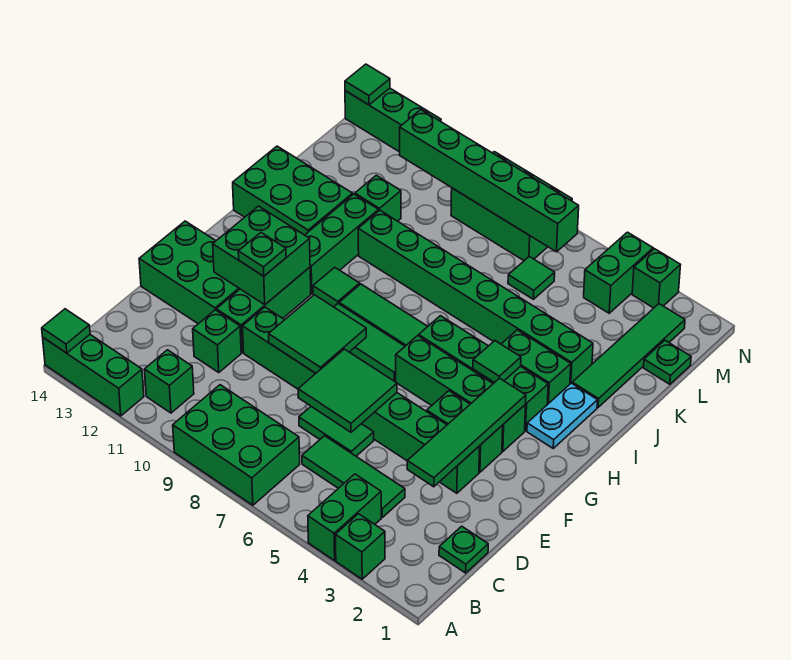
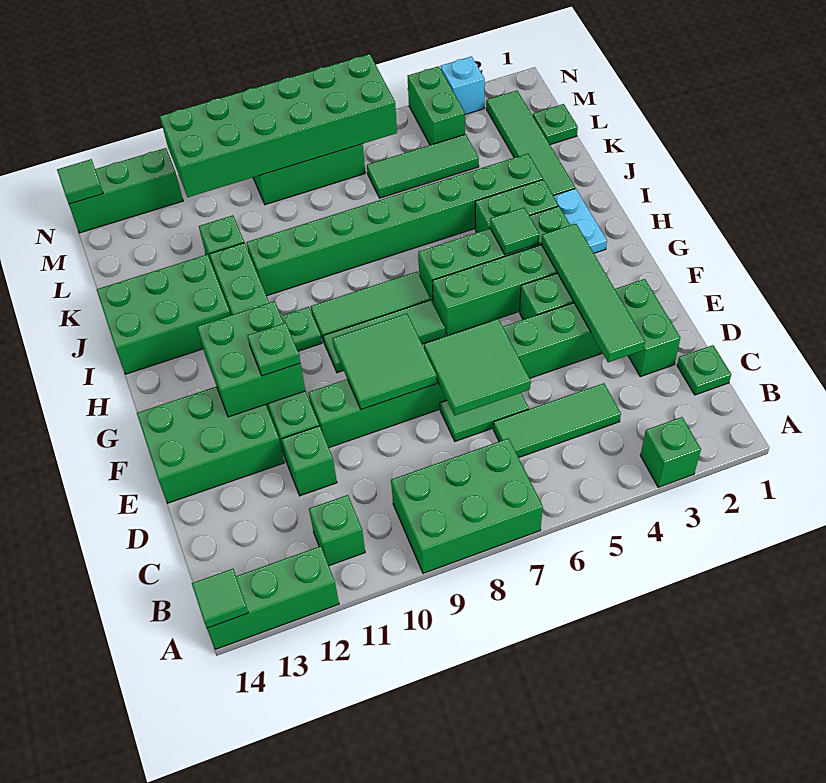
green 1x2 brick [308,474,381,560] -> green 1x2 brick moved to [615,279,680,377]
green 1x1 tile [313,267,360,307] -> green 1x1 plate [281,307,322,351]
green 1x1 tile [508,257,555,299] -> green 1x3 tile [367,134,479,198]
green 1x6 brick [400,110,579,252] -> green 2x6 brick [160,54,397,197]
green 1x1 brick [632,249,680,308] -> cyan 1x1 brick [440,56,485,115]

